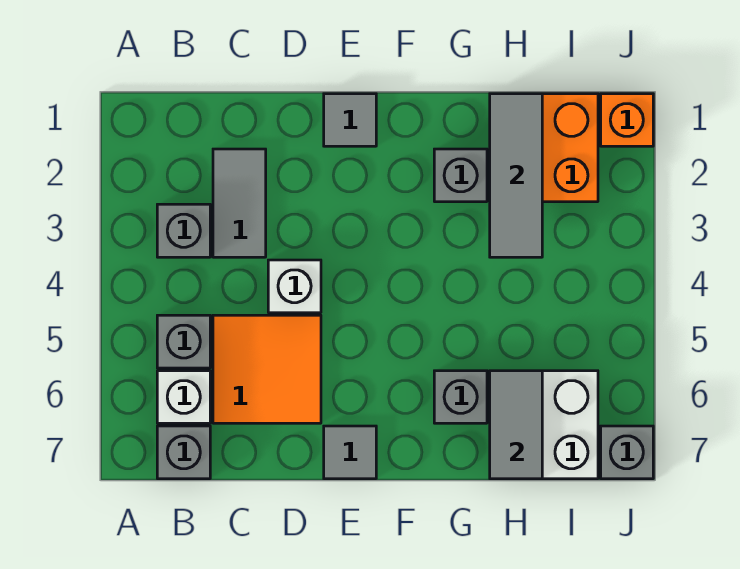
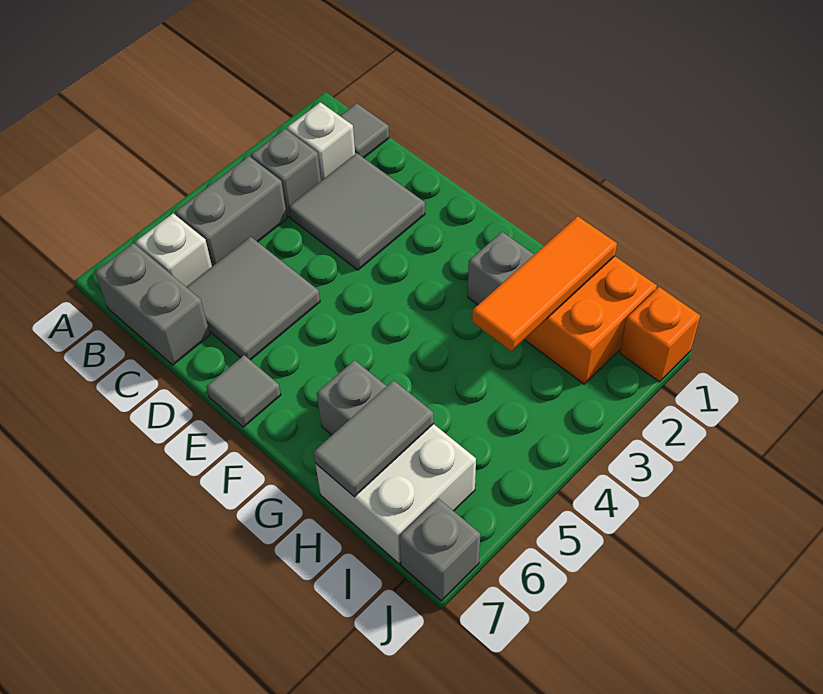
grey 1x1 brick [157,315,210,368] -> grey 1x2 brick [175,156,287,266]
grey 1x1 brick [157,426,210,479] -> grey 1x2 brick [95,243,210,365]
grey 1x2 tile [213,149,266,257] -> grey 2x2 tile [289,153,425,270]
orange 2x2 tile [213,315,321,423] -> grey 2x2 tile [187,237,320,360]
white 1x1 brick [268,260,321,313] -> white 1x1 brick moved to [287,102,355,181]
grey 1x1 tile [324,94,376,146] -> grey 1x1 tile moved to [341,103,389,158]
grey 1x3 tile [490,94,542,257] -> orange 1x3 tile [472,216,617,351]

